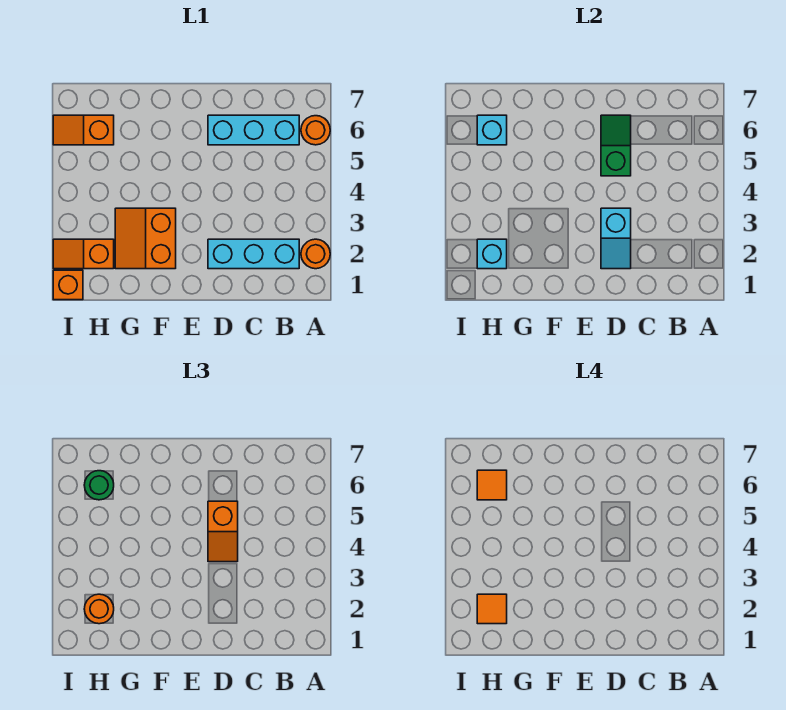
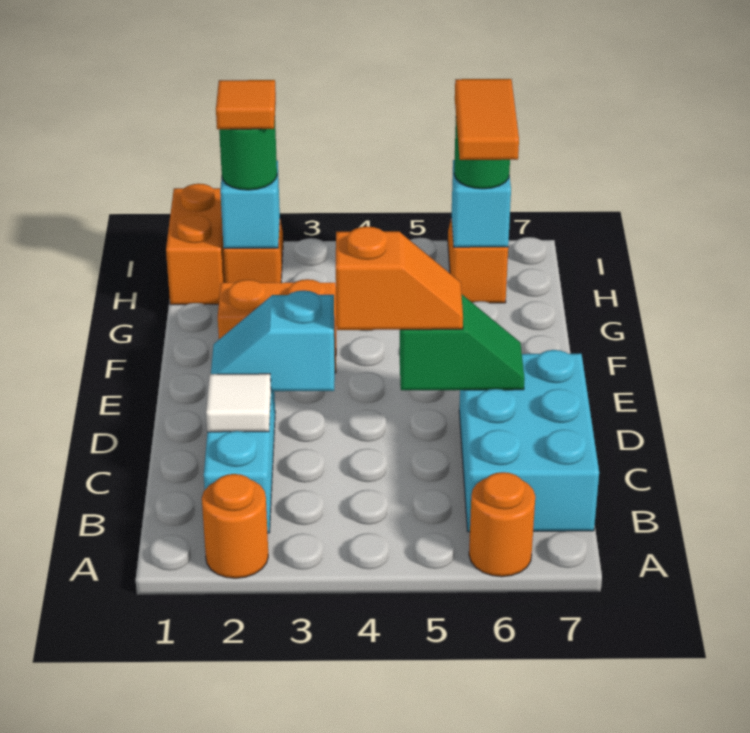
cyan 1x3 brick [208,115,299,145] -> cyan 2x3 brick [459,350,599,532]
none -> white 1x1 tile [206,374,271,432]
orange 1x2 slope [208,501,238,562] -> orange 1x2 slope turned to [336,226,463,330]
orange 1x1 round brick [84,594,114,624] -> green 1x1 round brick [219,122,277,190]
orange 1x1 tile [477,470,507,500] -> orange 1x2 tile [455,79,519,160]
orange 1x1 brick [53,270,83,300] -> orange 1x2 brick [166,184,225,305]

